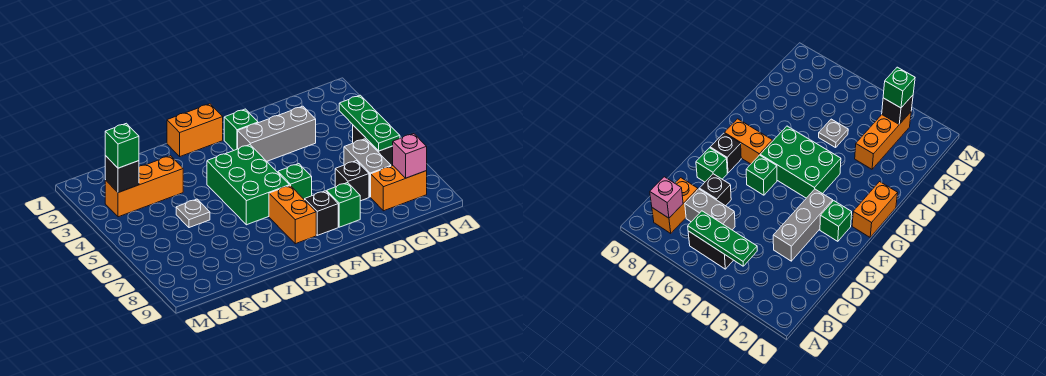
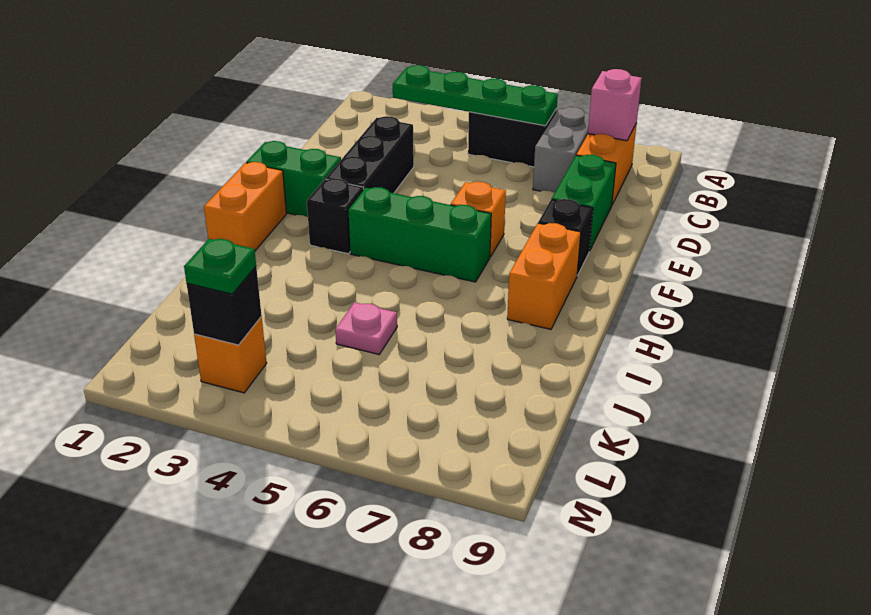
green 1x3 plate [339,95,400,151] -> green 1x4 plate [393,65,558,126]
grey 1x2 brick [344,139,391,197] -> grey 1x2 brick turned to [533,107,590,193]
grey 1x3 brick [238,106,316,161] -> black 1x3 brick [326,116,414,193]
black 1x1 brick [335,161,369,201] -> black 1x1 brick moved to [307,179,364,254]
green 1x1 brick [327,183,360,227] -> green 1x2 brick [552,155,616,251]
green 1x1 brick [224,109,258,150] -> green 1x2 brick [246,141,341,217]
green 1x1 brick [278,164,312,200] -> orange 1x1 brick [451,182,506,257]
green 2x3 brick [207,145,289,225] -> green 1x3 brick [348,187,491,282]
orange 1x2 brick [269,185,316,244] -> orange 1x2 brick turned to [507,223,581,329]
orange 1x3 brick [105,156,183,217] -> orange 1x1 brick [194,317,267,393]
grey 1x1 plate [176,199,210,228] -> pink 1x1 plate [335,302,397,354]
green 1x1 brick [105,123,139,168] -> green 1x1 plate [184,239,256,294]

